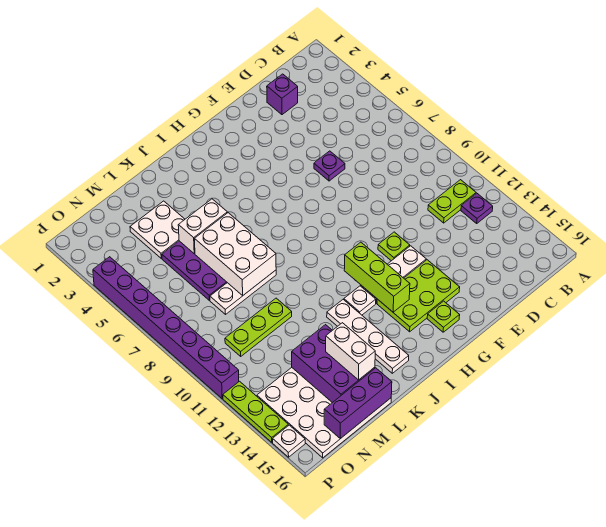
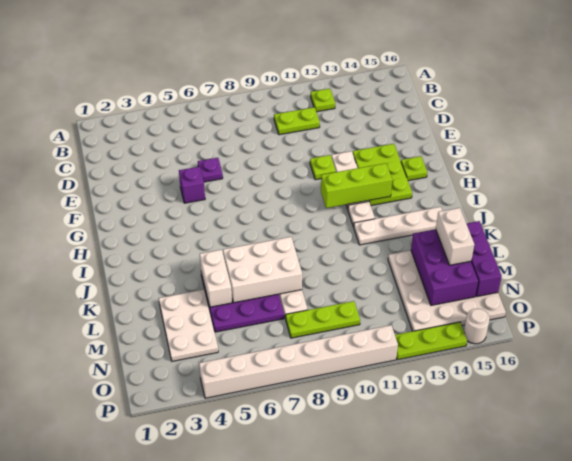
lime 1x2 plate [428,180,476,223] -> lime 1x2 plate turned to [274,107,320,135]
purple 1x1 plate [461,193,493,223] -> lime 1x1 plate [311,89,335,112]
purple 1x1 brick [267,74,298,115] -> purple 1x1 brick moved to [179,167,205,203]
white 2x2 plate [130,201,185,258] -> white 2x3 plate [159,290,218,361]
lime 1x3 plate [225,298,292,356] -> lime 1x3 plate turned to [286,301,360,338]
purple 2x3 brick [292,325,375,403] -> purple 2x3 brick turned to [411,229,479,305]
white 1x2 brick [326,323,375,380] -> white 1x2 brick turned to [436,208,474,265]
purple 1x8 brick [93,257,239,398] -> white 1x8 brick [199,325,398,398]
white 1x1 plate [273,425,305,457] -> white 1x1 round brick [464,309,490,344]

